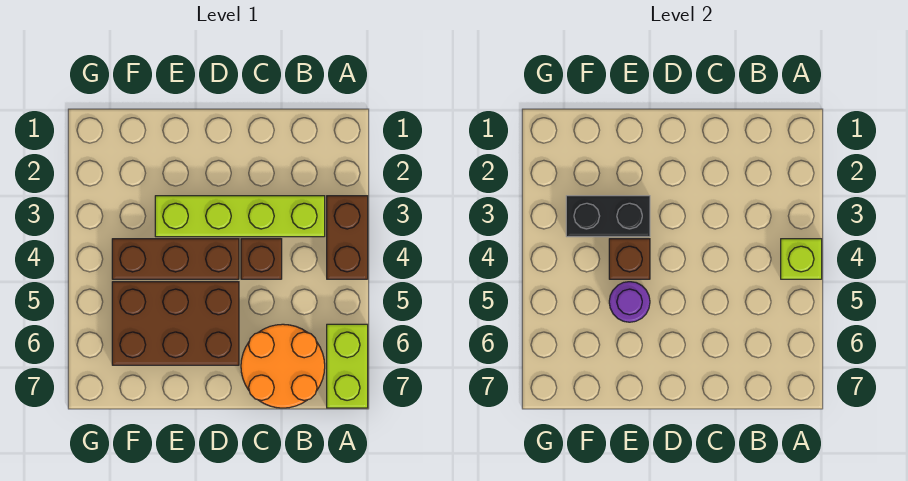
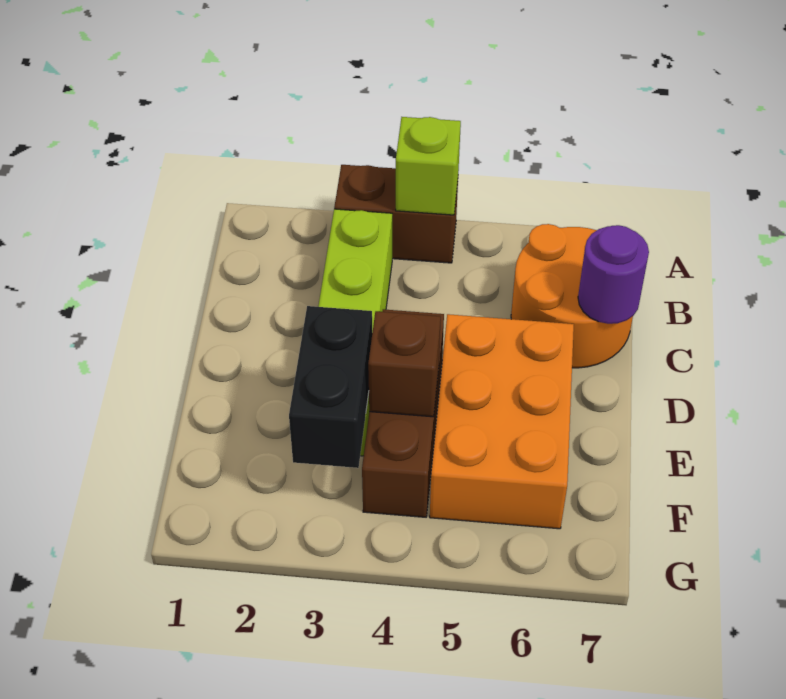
lime 1x2 brick [327,324,368,408] -> none
brown 1x1 brick [241,239,282,279] -> none
brown 2x3 brick [112,282,239,365] -> orange 2x3 brick [430,314,574,529]
purple 1x1 round brick [609,282,650,322] -> purple 1x1 round brick moved to [578,225,649,324]

